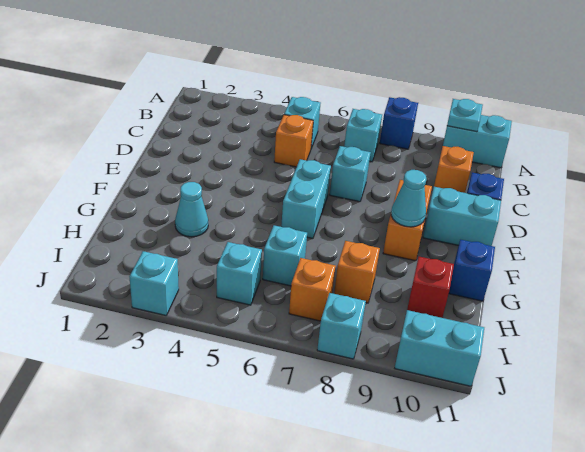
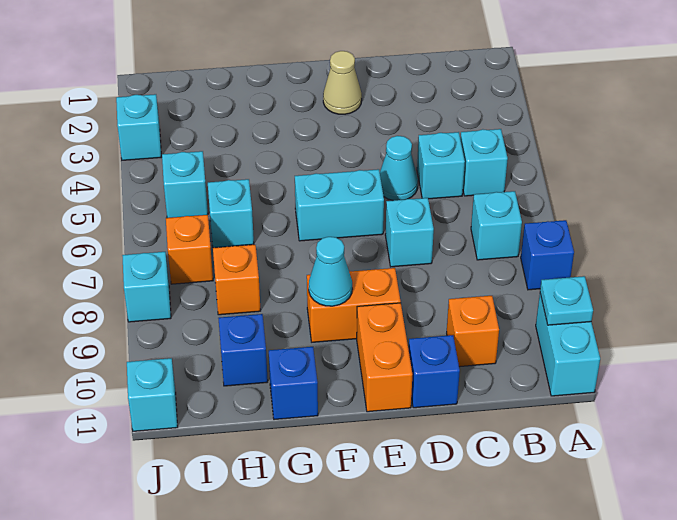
orange 1x1 brick [274,115,313,167] -> cyan 1x1 brick [417,132,465,199]
none -> tan 1x1 cone [323,51,362,114]
cyan 1x2 brick [423,187,501,246] -> orange 1x2 brick [357,303,412,412]
cyan 1x1 cone [175,182,208,237] -> cyan 1x1 cone moved to [380,136,418,201]
red 1x1 brick [407,257,454,318] -> blue 1x1 brick [218,314,268,386]
cyan 1x2 brick [395,310,484,386] -> cyan 1x1 brick [127,358,178,431]

